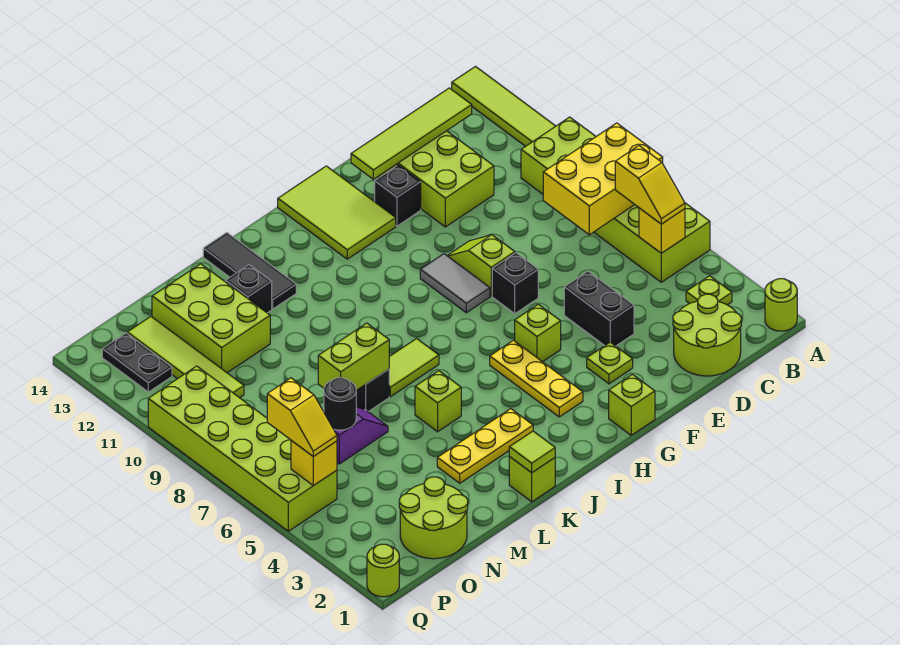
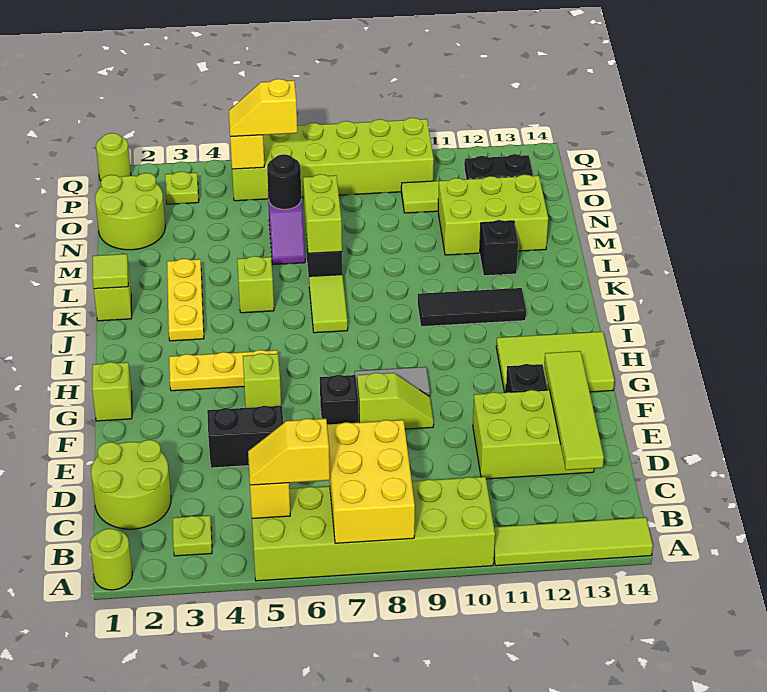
lime 1x1 plate [587,342,633,384] -> lime 1x1 plate moved to [165,172,199,204]
black 1x3 tile [203,233,296,309] -> black 1x3 tile moved to [417,288,526,327]

